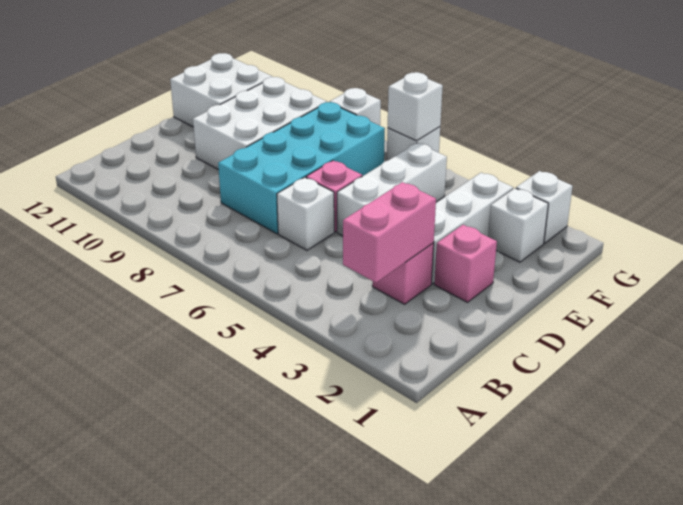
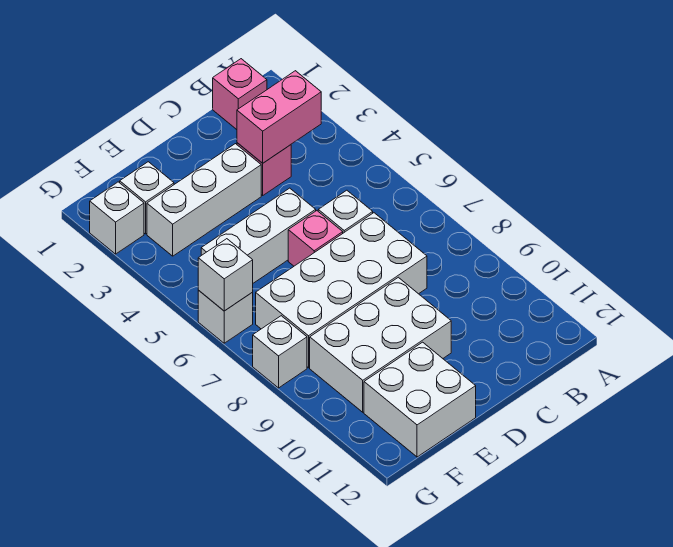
cyan 2x4 brick [218,102,385,234] -> white 2x4 brick [256,213,427,368]
pink 1x1 brick [434,225,497,302] -> pink 1x1 brick moved to [213,59,267,130]

